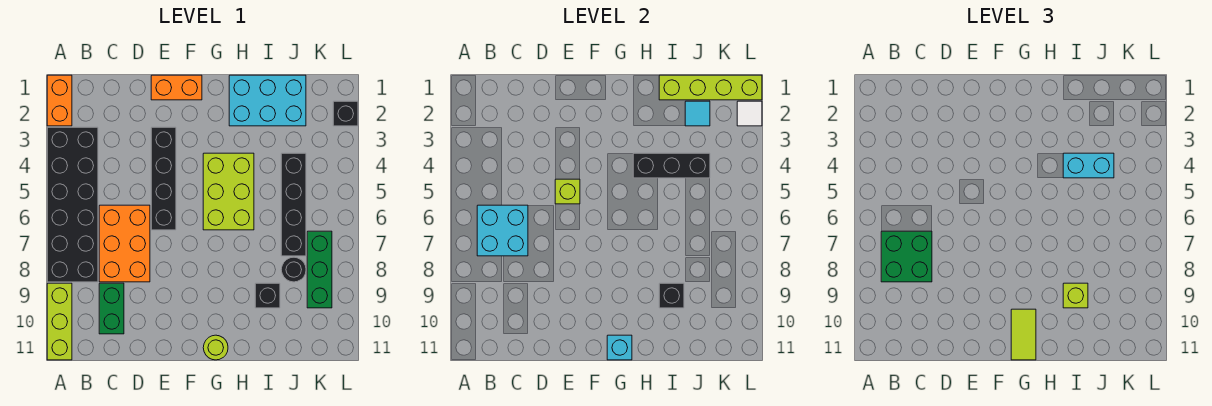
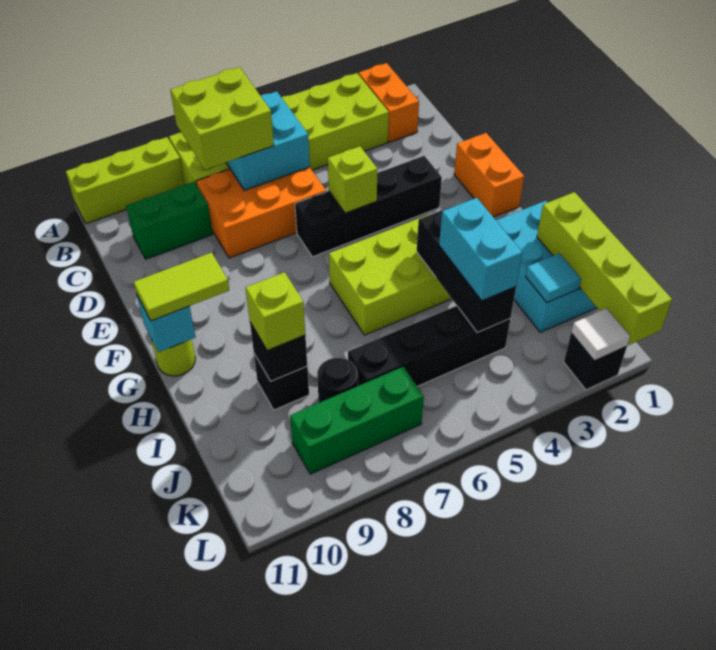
orange 1x2 brick [47,75,72,126] -> orange 1x2 brick turned to [359,63,419,142]
black 2x6 brick [47,127,98,282] -> lime 2x6 brick [169,73,389,185]
green 2x2 brick [881,231,932,282] -> lime 2x2 brick [170,67,274,170]

